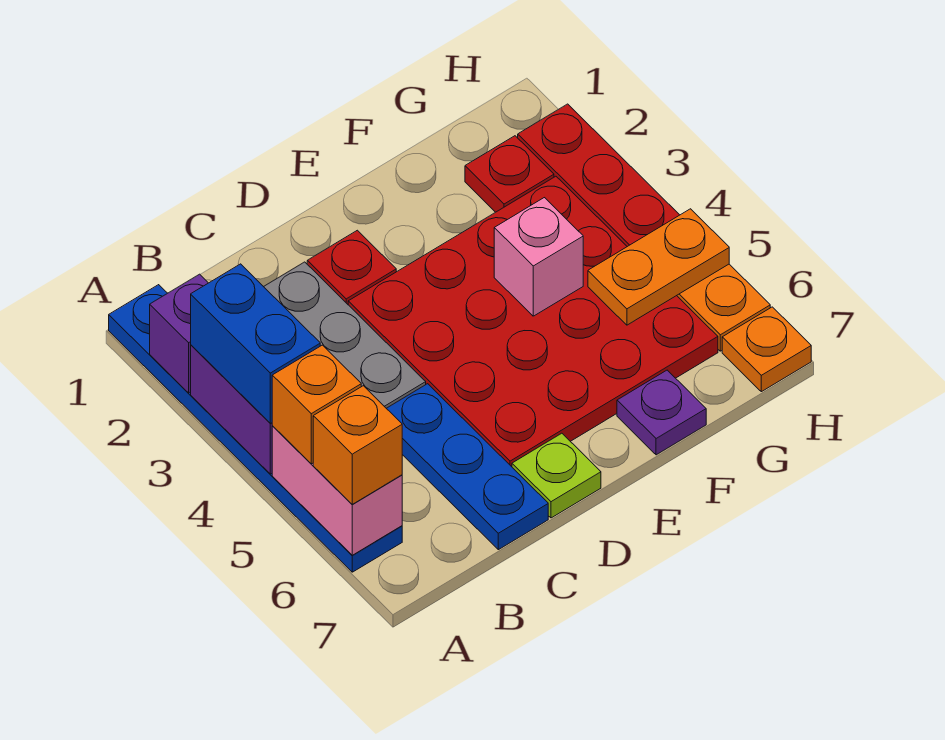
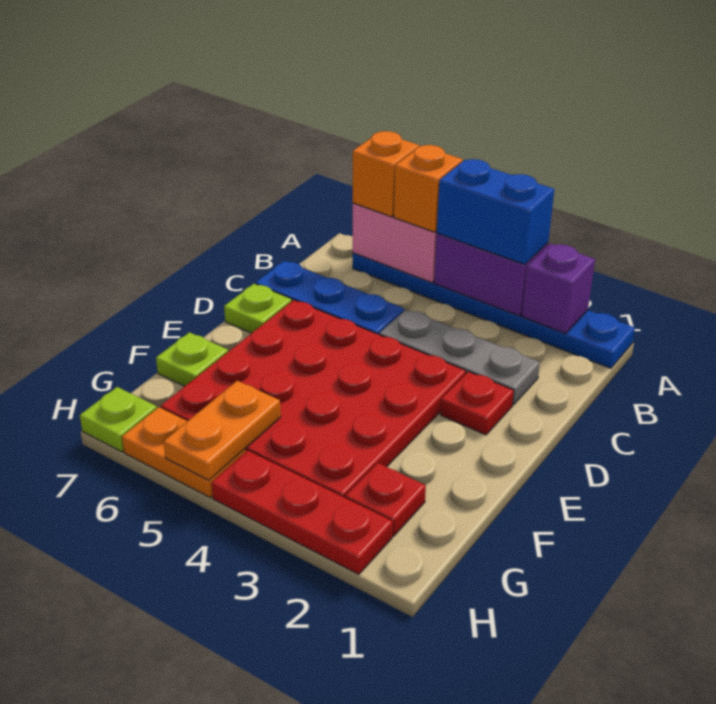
pink 1x1 brick [494,198,583,316] -> none
purple 1x1 plate [617,370,706,455] -> lime 1x1 plate [156,332,228,386]
orange 1x1 plate [722,307,811,392] -> lime 1x1 plate [80,387,157,452]

